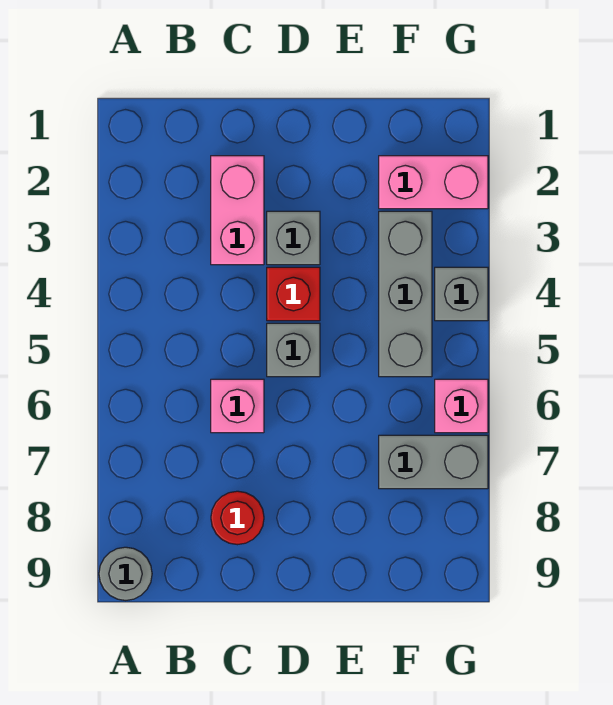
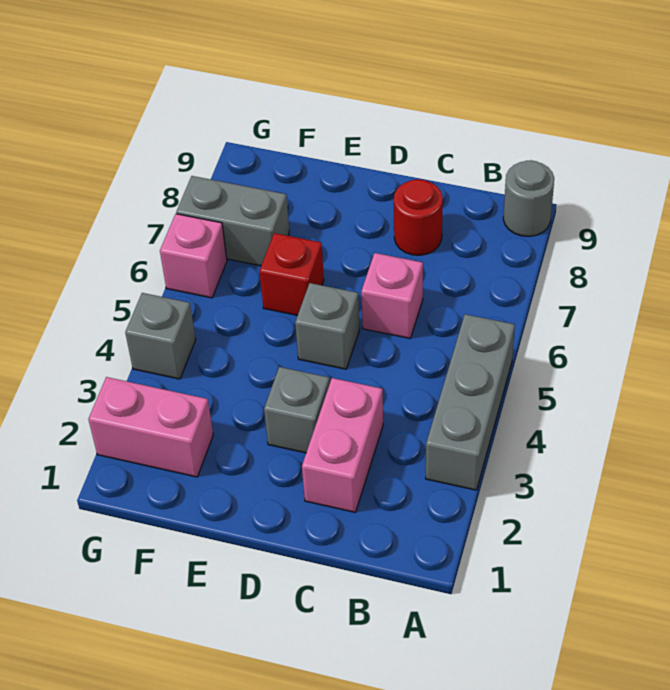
red 1x1 brick [267,267,320,321] -> red 1x1 brick moved to [260,233,324,315]
grey 1x3 brick [379,211,432,377] -> grey 1x3 brick moved to [426,314,515,490]

